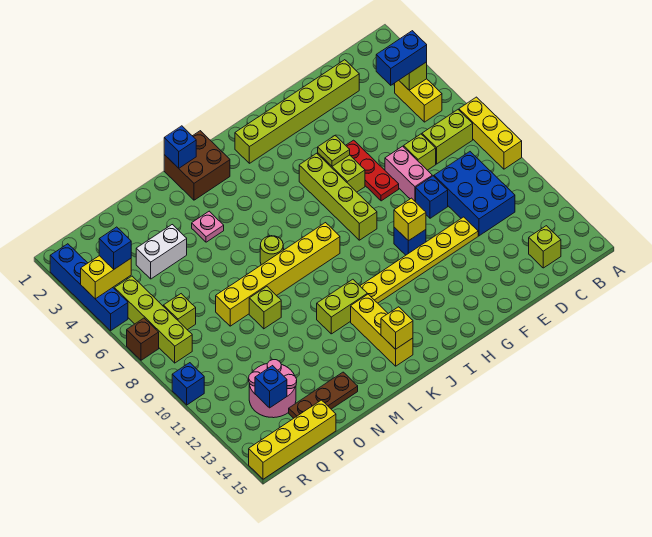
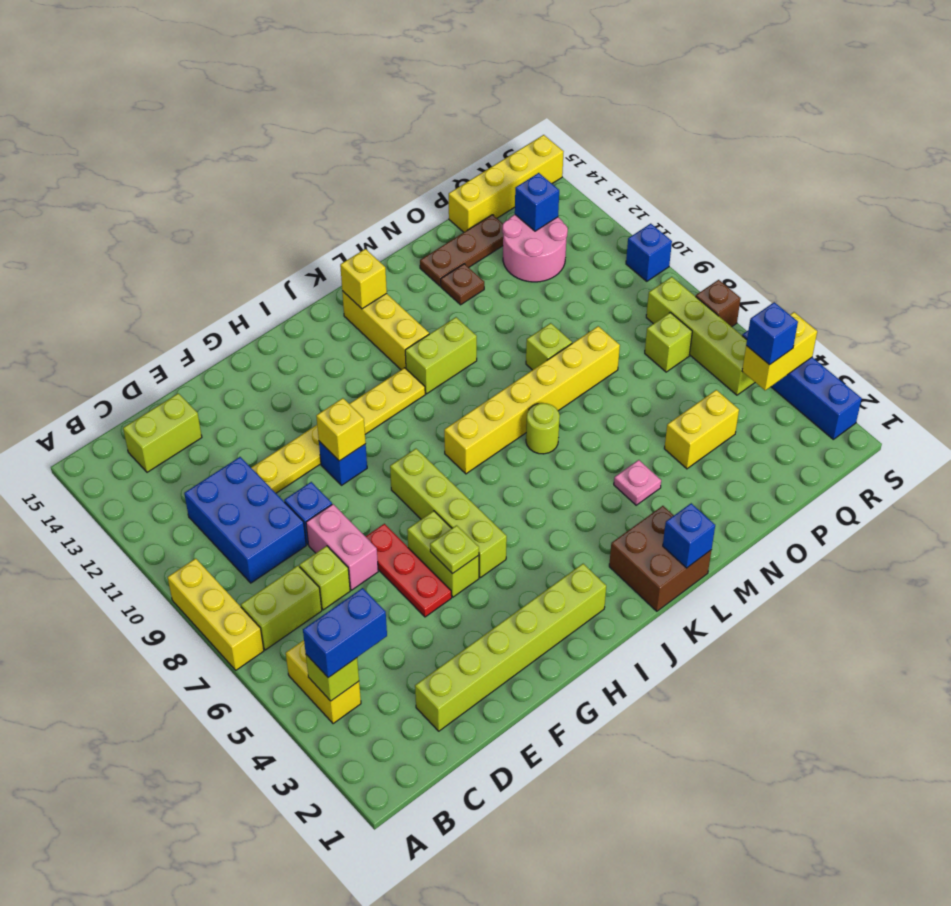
lime 1x1 brick [529,226,561,268] -> lime 1x2 brick [123,393,202,472]
none -> brown 1x1 plate [441,264,484,305]
white 1x2 brick [136,225,187,279] -> yellow 1x2 brick [664,390,739,469]

